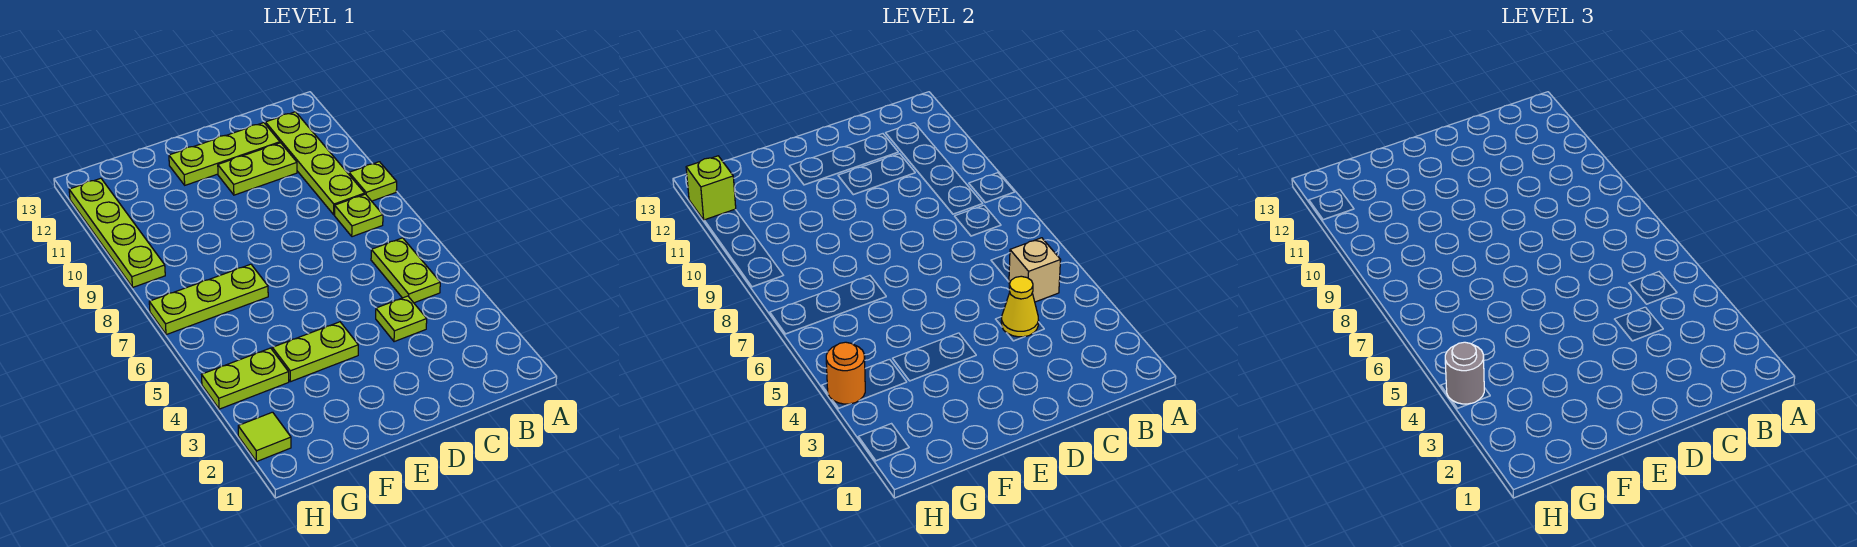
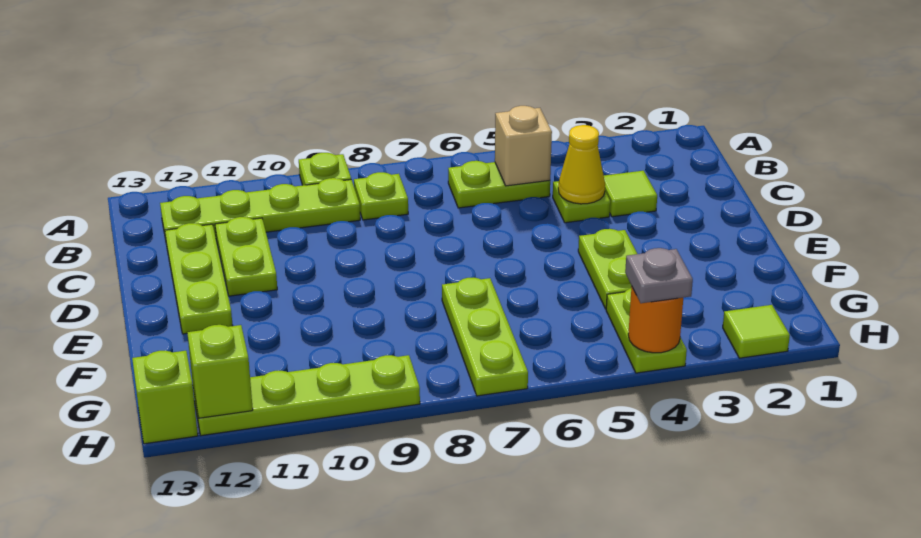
none -> lime 1x1 tile [604,171,657,217]
grey 1x1 round brick [1445,342,1484,404] -> grey 1x1 plate [625,248,693,303]
none -> lime 1x1 brick [132,351,198,444]

